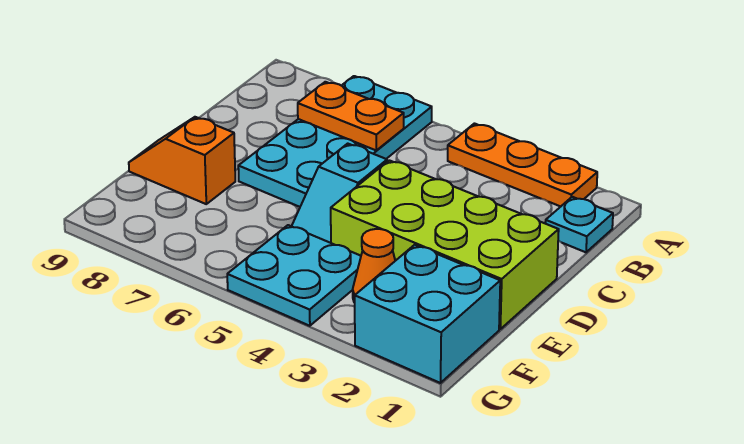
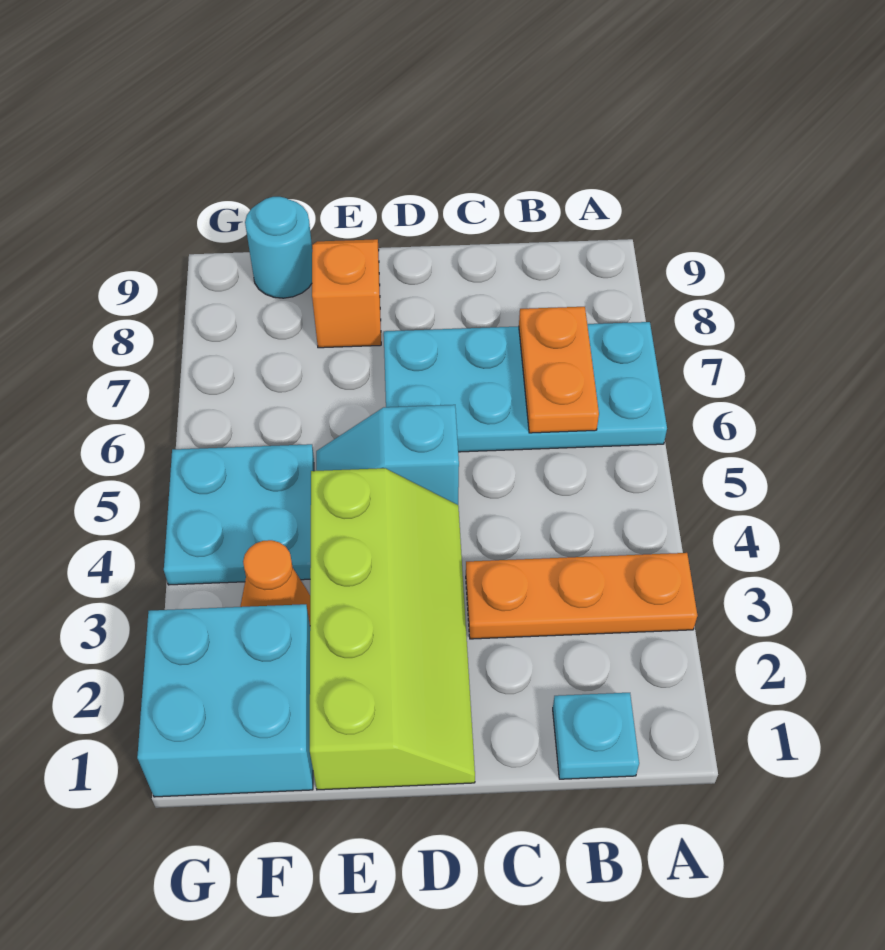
orange 1x3 plate [448,124,597,207] -> orange 1x3 plate turned to [466,553,697,639]
lime 2x4 brick [331,160,559,329] -> lime 2x4 slope [310,468,475,790]
none -> cyan 1x1 round brick [245,197,312,298]

